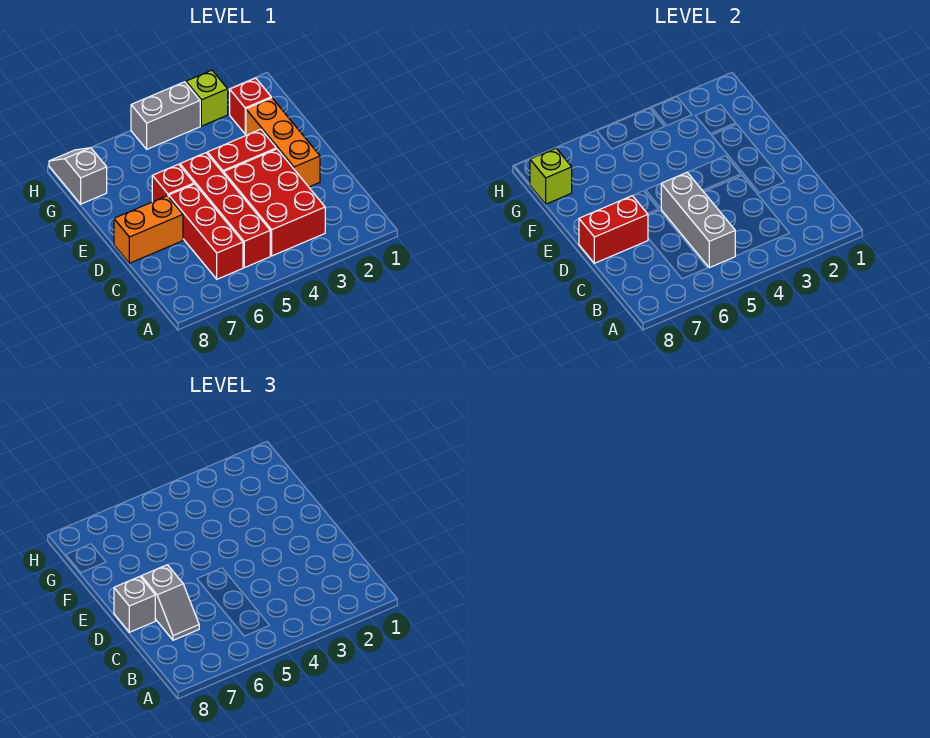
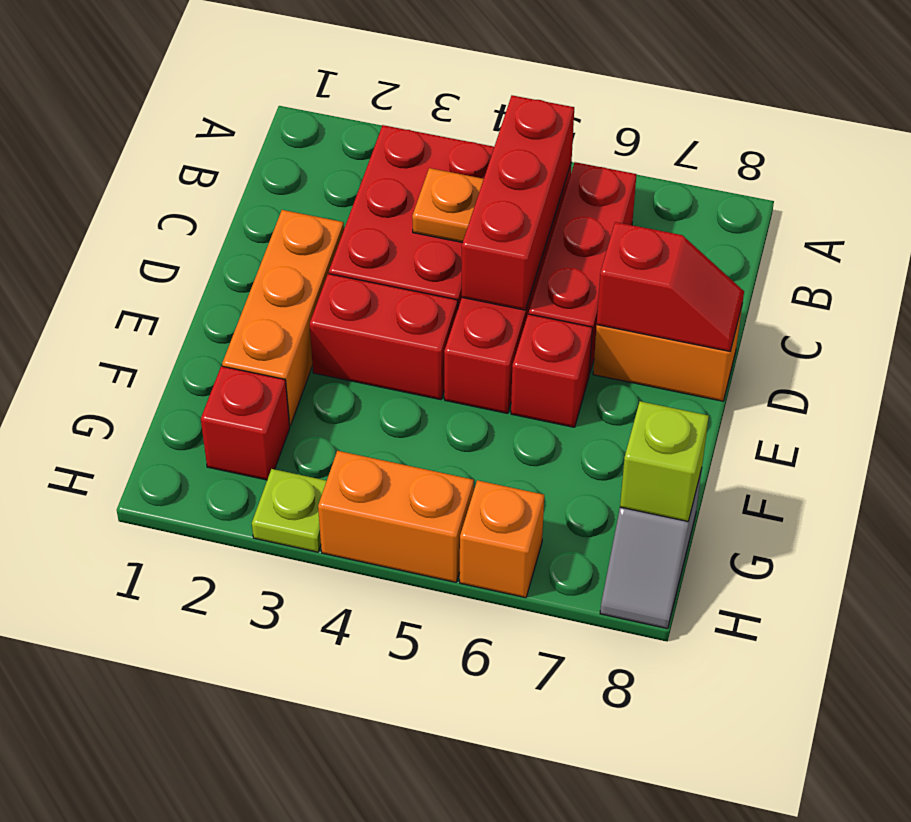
grey 1x3 brick [661,172,735,268] -> red 1x3 brick [462,95,574,310]
none -> orange 1x1 plate [412,168,484,243]
grey 1x2 slope [141,565,199,640] -> none
red 1x2 brick [579,196,648,263] -> red 1x2 slope [597,222,744,351]
grey 1x1 brick [114,576,155,632] -> none
lime 1x1 brick [186,70,228,126] -> lime 1x1 plate [252,469,326,552]
grey 1x2 brick [131,82,200,149] -> orange 1x2 brick [318,451,474,582]
none -> orange 1x1 brick [460,480,544,598]

